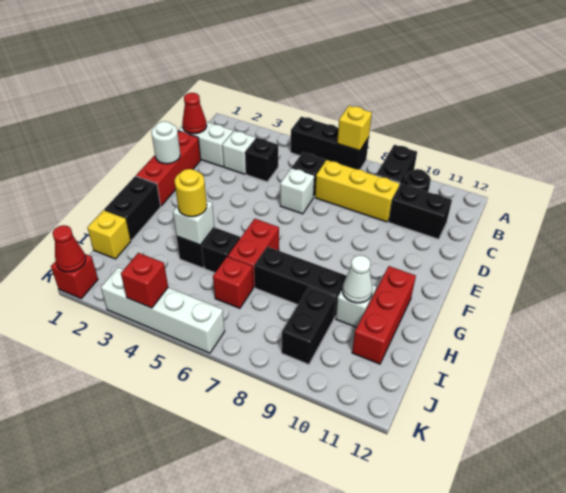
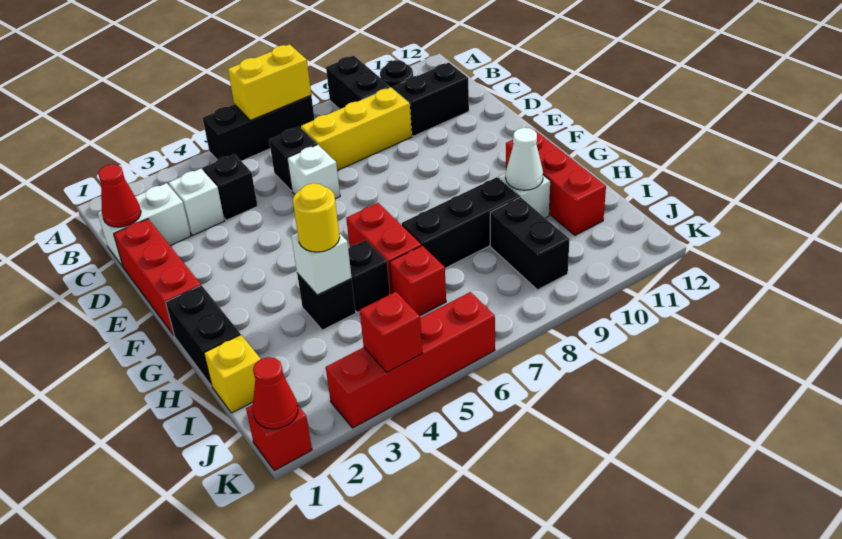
yellow 1x1 brick [337,106,372,151] -> yellow 1x2 brick [228,44,311,120]
white 1x1 round brick [151,121,180,164] -> none
white 1x4 brick [101,267,225,353] -> red 1x4 brick [326,292,495,428]

